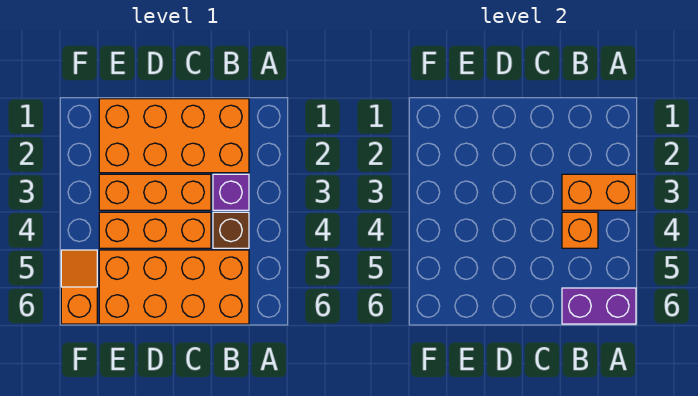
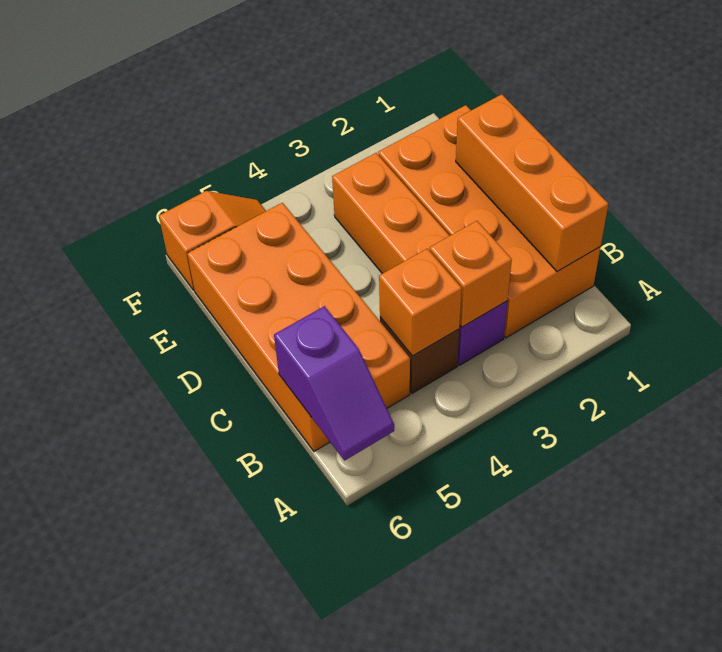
orange 1x2 brick [562,174,636,210] -> orange 1x1 brick [430,221,512,327]
purple 1x2 brick [562,288,636,324] -> purple 1x2 slope [274,306,394,461]
orange 1x3 brick [99,212,211,248] -> orange 1x3 brick moved to [456,94,608,271]

